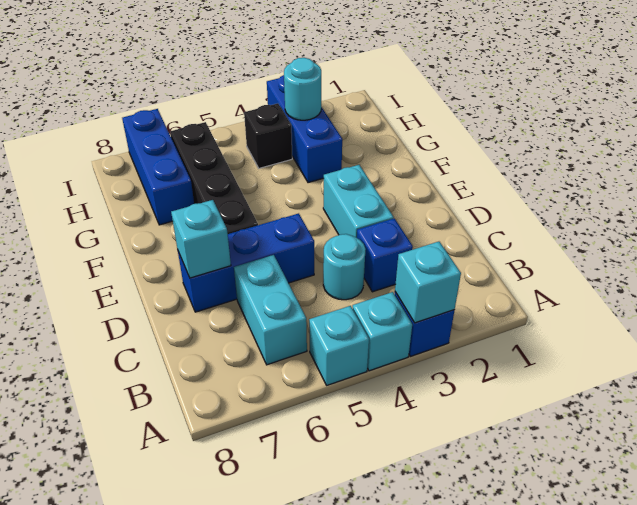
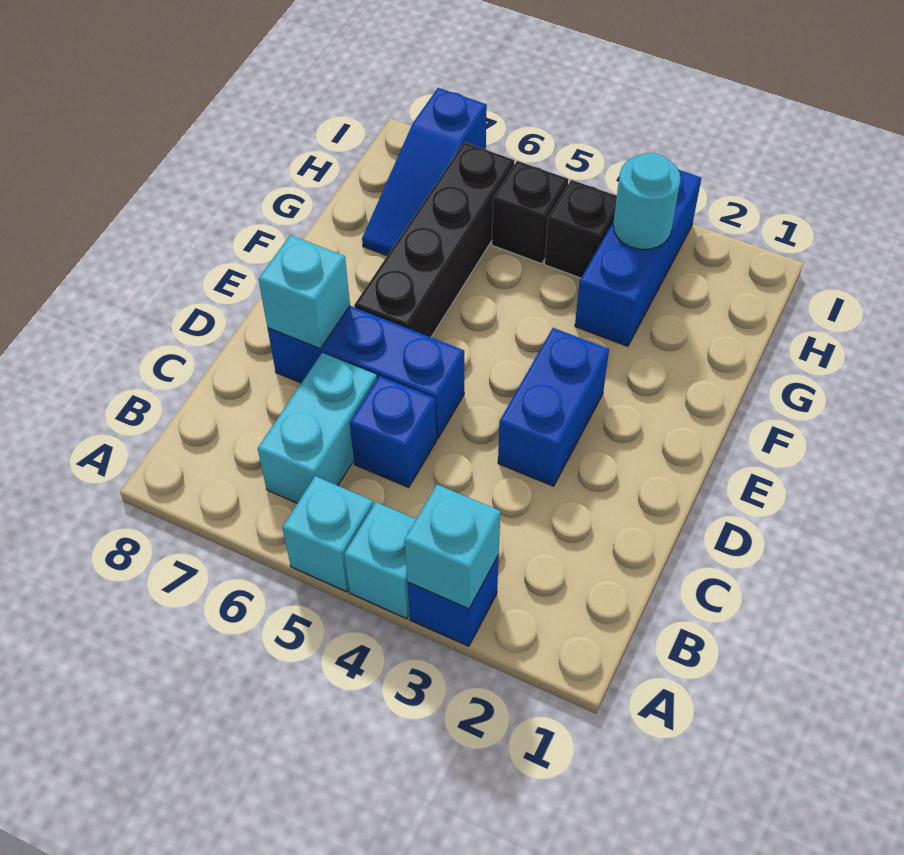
blue 1x1 brick [357,218,413,292] -> blue 1x1 brick moved to [350,376,436,487]
cyan 1x1 round brick [323,234,366,300] -> none
cyan 1x2 brick [323,165,394,238] -> blue 1x2 brick [498,328,609,486]
blue 1x3 brick [122,109,194,225] -> blue 1x3 slope [362,88,487,256]
none -> black 1x1 brick [492,161,568,264]

